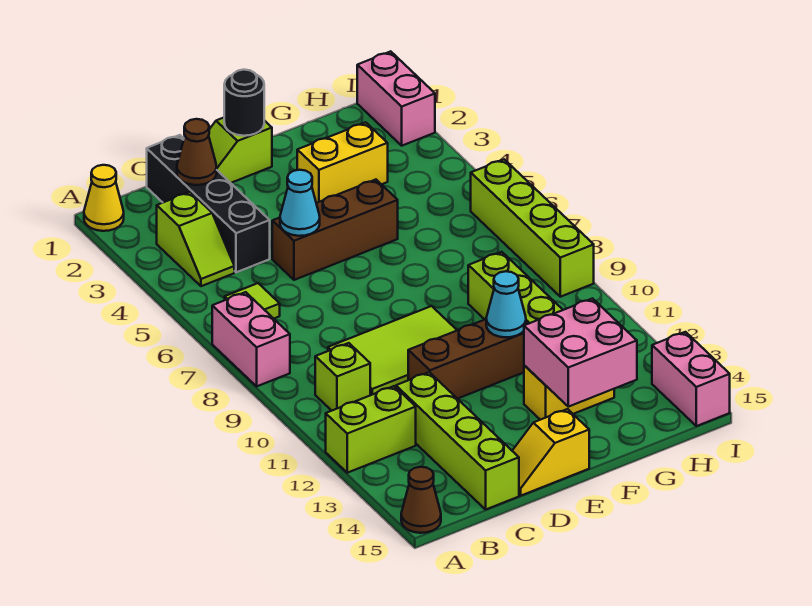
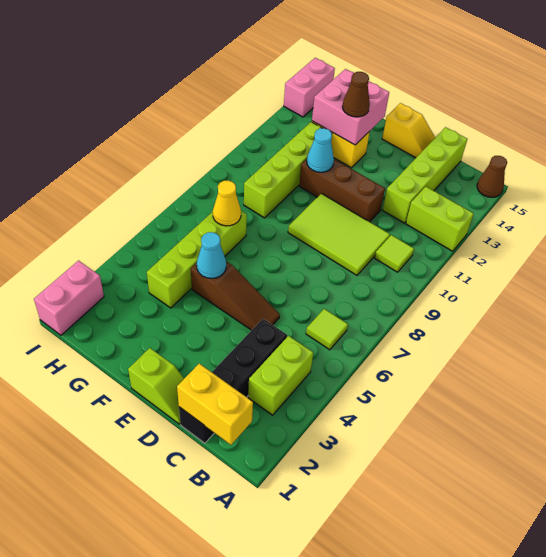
yellow 1x1 cone [84,165,124,231] -> yellow 1x1 cone moved to [213,181,241,226]
pink 1x2 brick [212,292,290,386] -> none
lime 1x2 slope [157,192,234,286] -> lime 1x2 brick [248,336,313,415]
lime 1x1 brick [315,343,370,411] -> lime 1x1 tile [375,235,414,272]
brown 1x1 cone [177,119,217,185] -> brown 1x1 cone moved to [342,72,370,117]
brown 1x3 brick [272,180,398,280] -> brown 1x3 slope [191,261,280,330]
cyan 1x1 cone [280,170,320,236] -> cyan 1x1 cone moved to [197,232,226,278]
black 1x1 round brick [224,70,264,136] -> none
yellow 1x2 brick [297,122,388,203] -> yellow 1x2 brick moved to [177,364,253,445]
lime 1x4 brick [471,159,594,297] -> lime 1x4 brick moved to [147,211,247,308]

